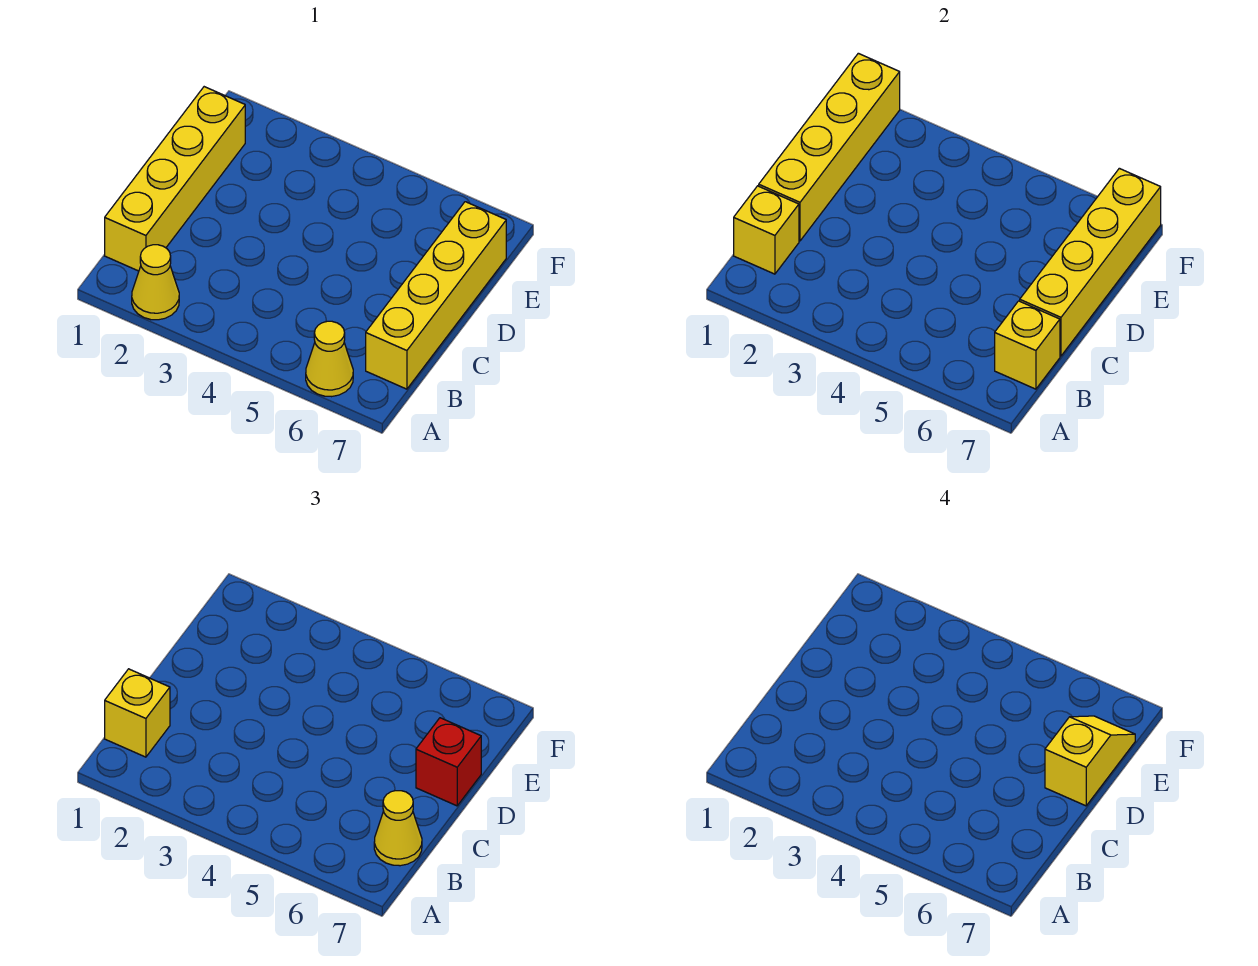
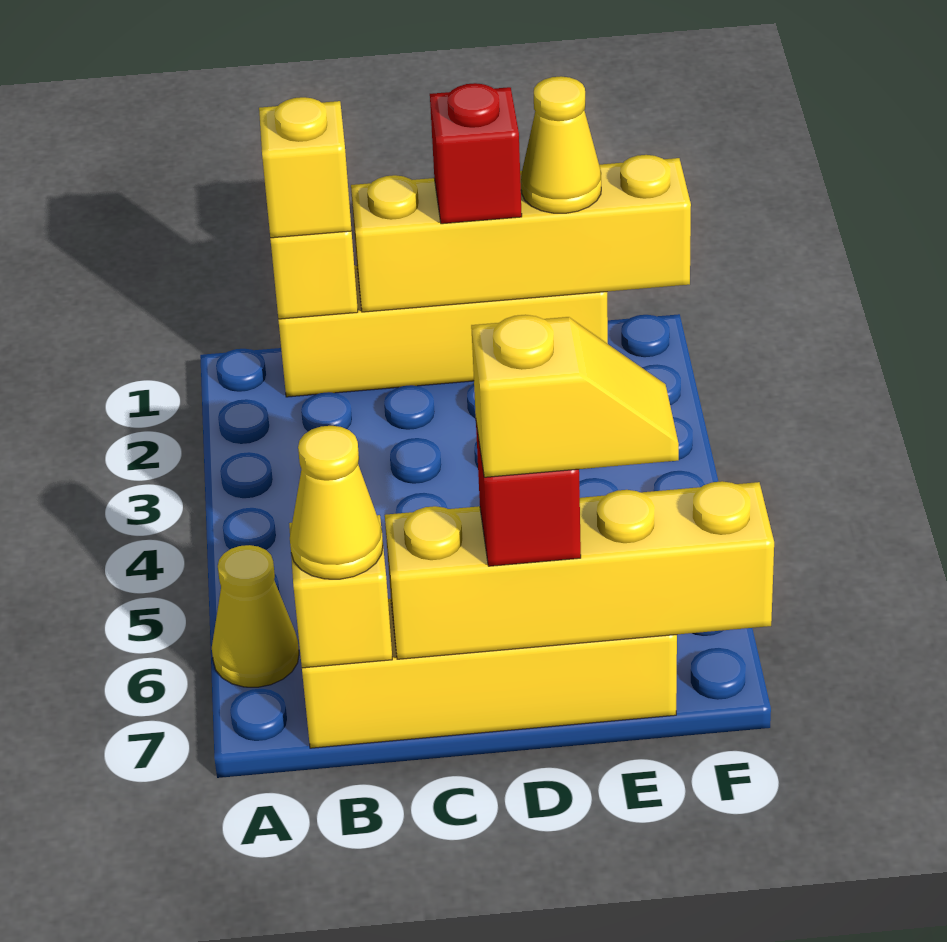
yellow 1x1 cone [132,245,179,320] -> yellow 1x1 cone moved to [521,76,601,213]
none -> red 1x1 brick [430,83,522,224]

